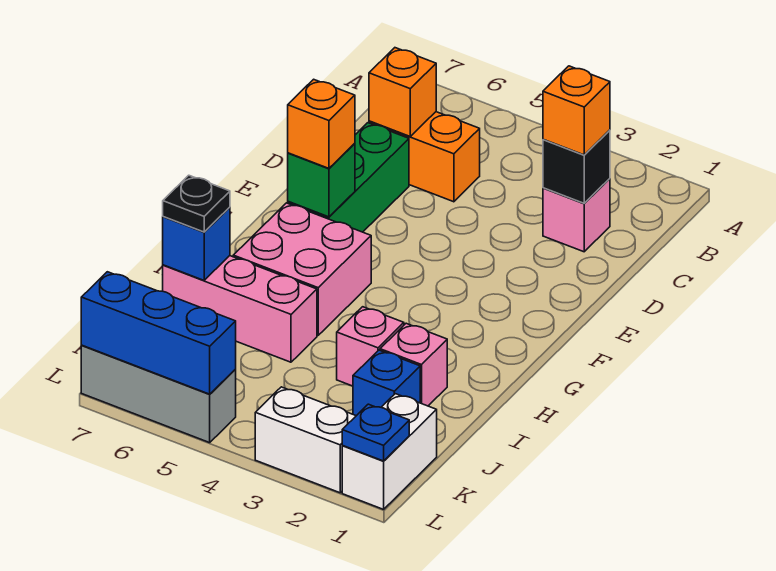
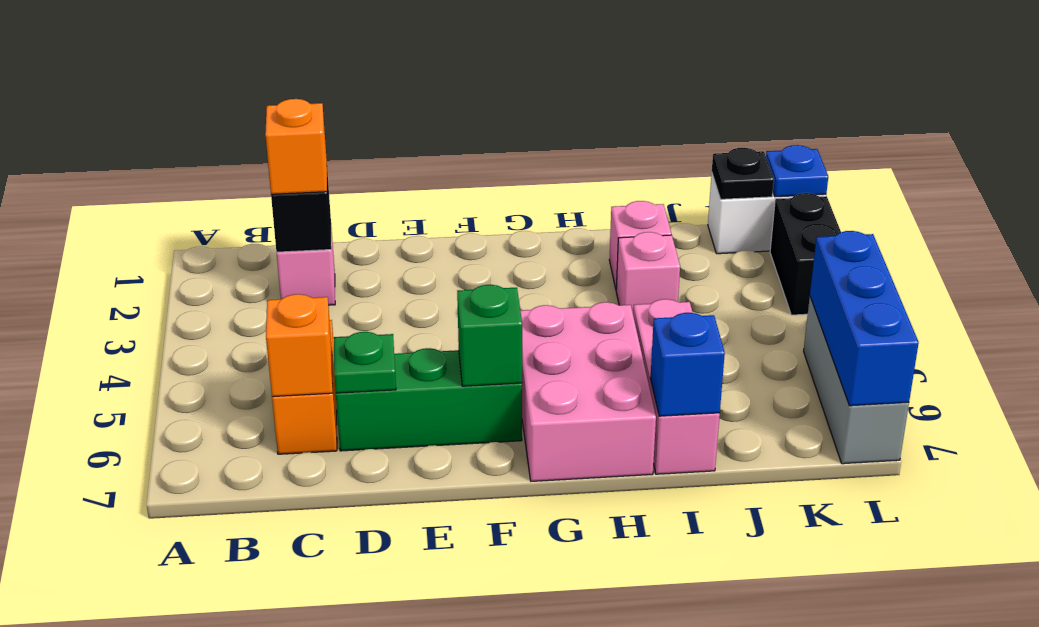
none -> green 1x1 plate [334,332,396,393]
orange 1x1 brick [288,79,355,168] -> none
pink 2x2 brick [233,203,371,335] -> pink 2x3 brick [520,302,656,481]
black 1x1 plate [163,175,230,232] -> black 1x1 plate moved to [712,148,774,199]
blue 1x1 brick [353,350,420,416] -> none
white 1x2 brick [255,387,356,493] -> black 1x2 brick [770,193,841,315]

